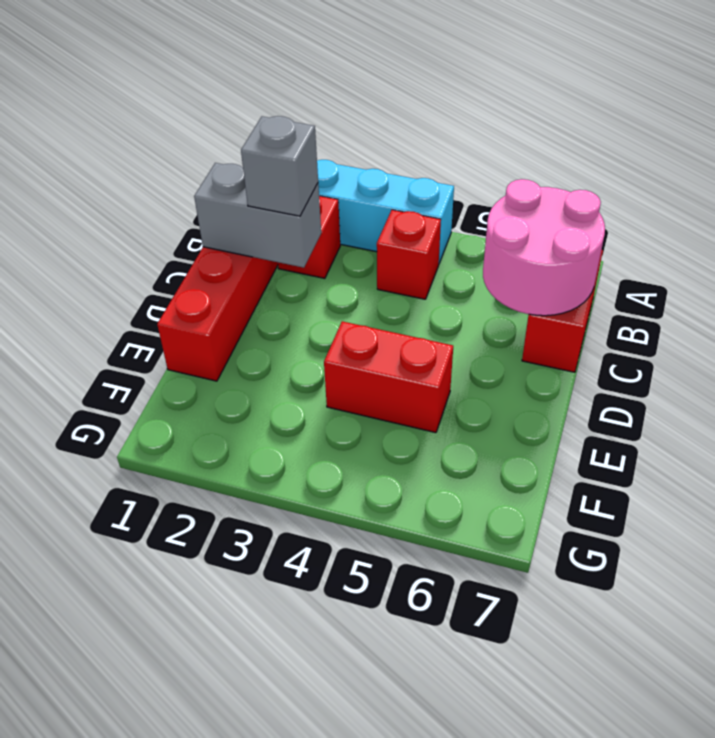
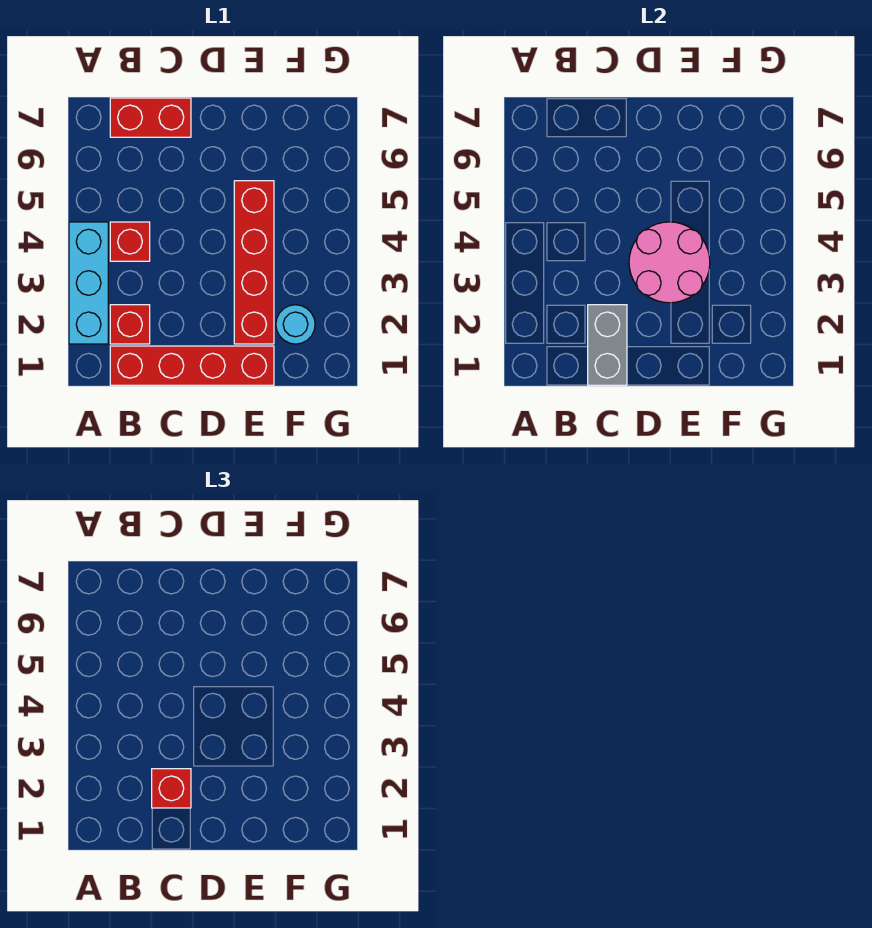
pink 2x2 round brick [483,179,605,316] -> pink 2x2 round brick moved to [629,222,710,303]
grey 1x1 brick [241,116,318,216] -> red 1x1 brick [152,769,191,808]
red 1x2 brick [324,321,453,433] -> red 1x4 brick [234,181,274,344]
none -> cyan 1x1 round brick [276,305,315,344]

